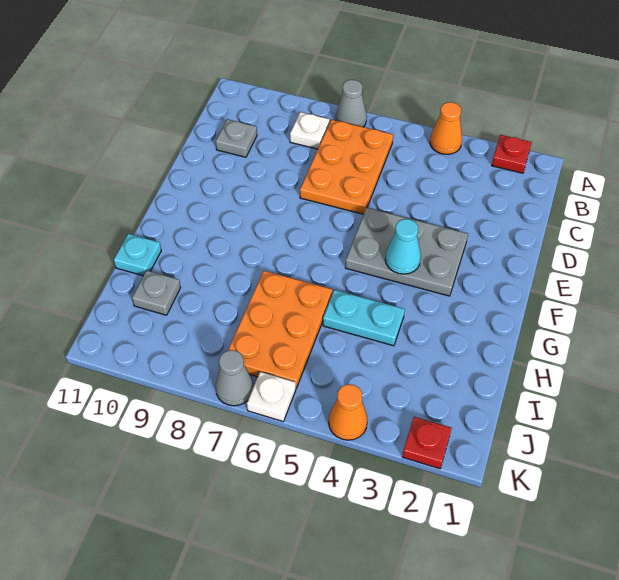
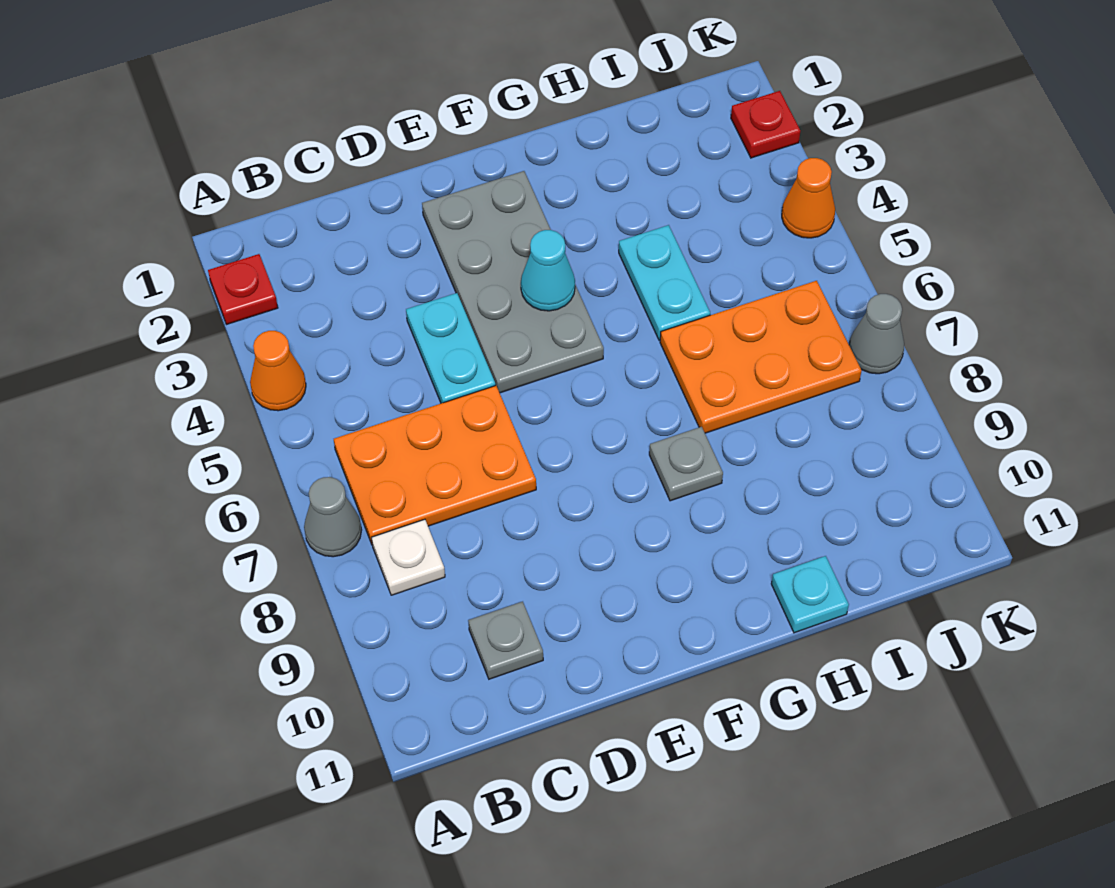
none -> cyan 1x2 plate [406,293,495,403]
grey 2x3 plate [345,208,468,296] -> grey 2x4 plate [422,171,604,393]
grey 1x1 plate [132,271,181,315] -> grey 1x1 plate moved to [649,427,723,501]
white 1x1 plate [247,372,296,421] -> none

